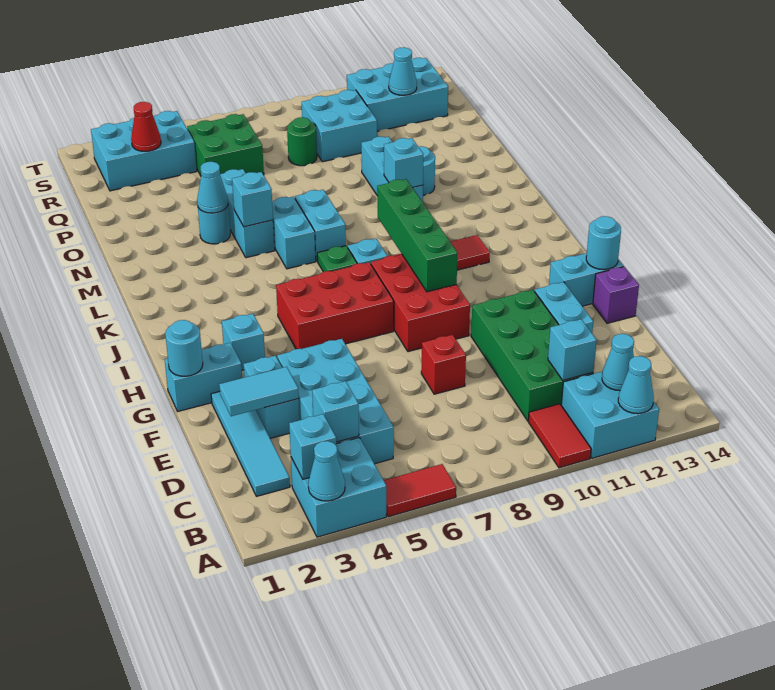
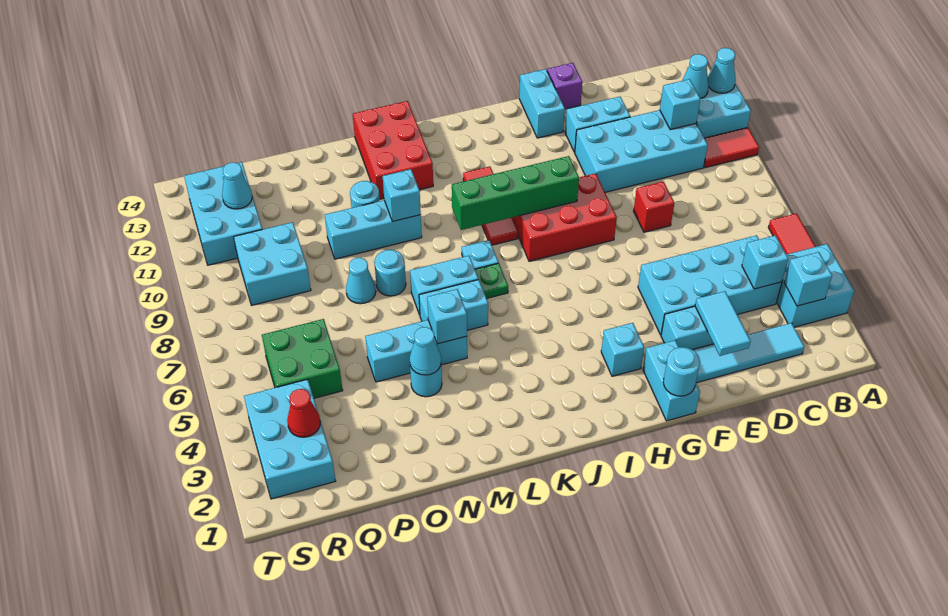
cyan 1x1 cone [308,441,345,501] -> cyan 1x1 cone moved to [346,258,376,304]
green 2x4 brick [471,290,593,421] -> cyan 2x4 brick [575,110,708,192]
cyan 1x1 round brick [586,216,621,270] -> cyan 1x1 round brick moved to [374,250,406,296]
red 2x3 brick [276,262,394,349] -> red 2x3 brick moved to [353,101,433,199]
green 1x1 round brick [287,117,317,166] -> none

